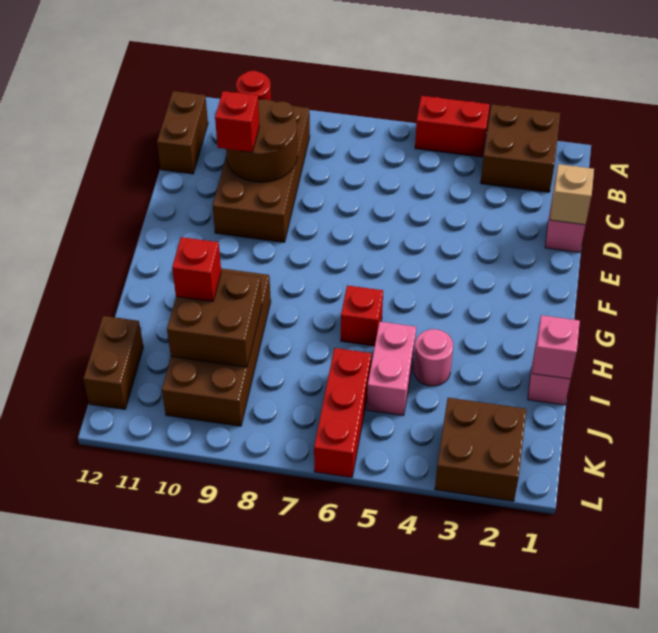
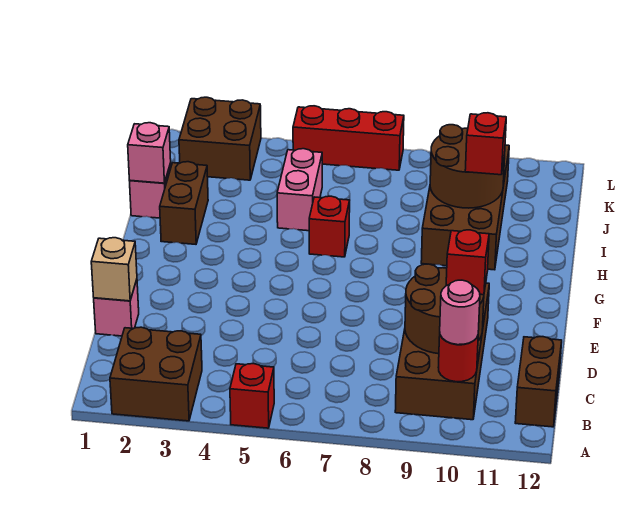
red 1x2 brick [415,96,490,157] -> red 1x1 brick [230,364,274,428]
pink 1x1 round brick [414,329,453,386] -> pink 1x1 round brick moved to [440,280,480,345]
brown 2x2 brick [167,272,262,367] -> brown 2x2 round brick [430,125,505,208]
red 1x3 brick [314,348,372,477] -> red 1x3 brick turned to [293,106,404,170]
brown 1x2 brick [83,316,143,409] -> brown 1x2 brick moved to [160,162,208,244]

